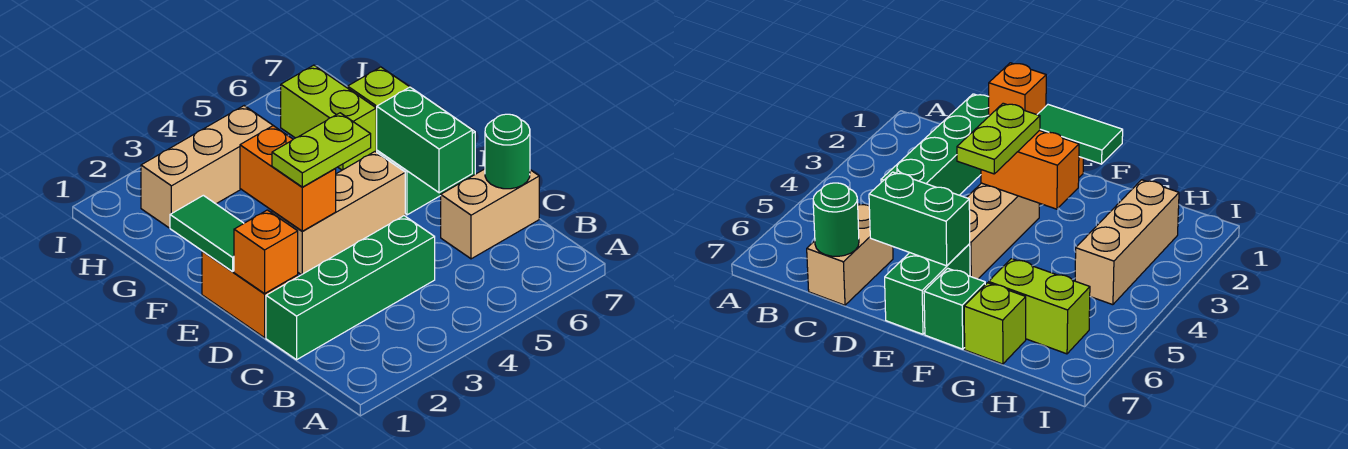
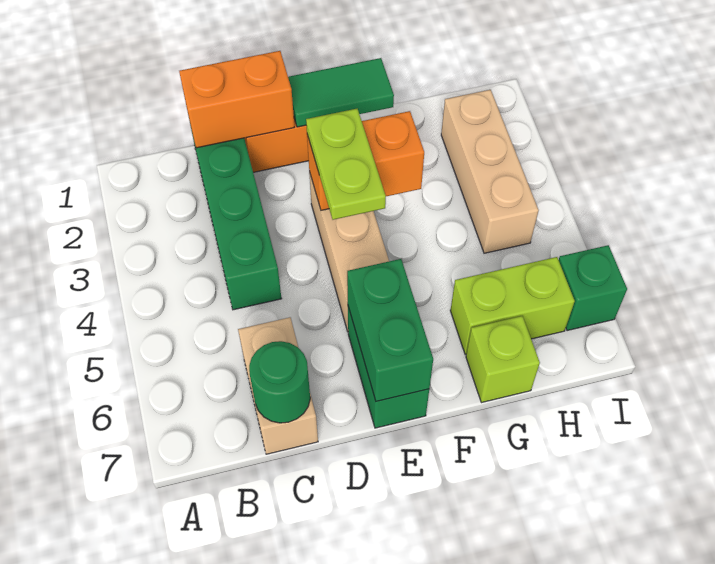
orange 1x1 brick [234,210,298,294] -> orange 1x2 brick [179,51,294,148]
green 1x2 brick [376,87,472,193] -> green 1x2 brick turned to [347,259,433,401]
green 1x1 brick [924,268,985,349] -> green 1x1 brick moved to [559,245,627,331]

